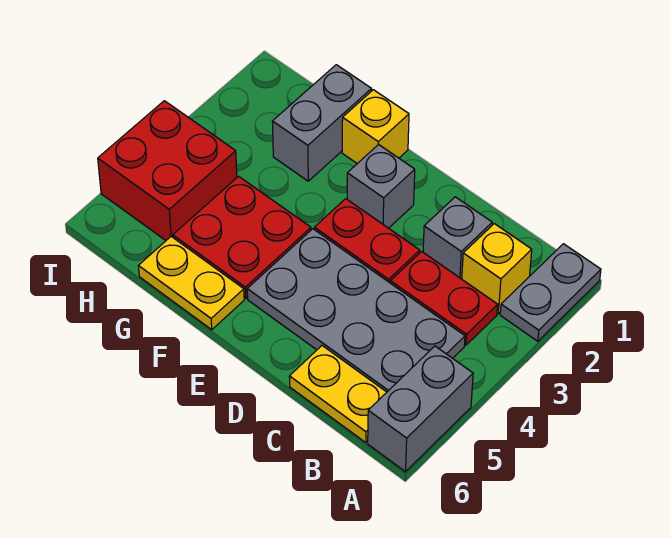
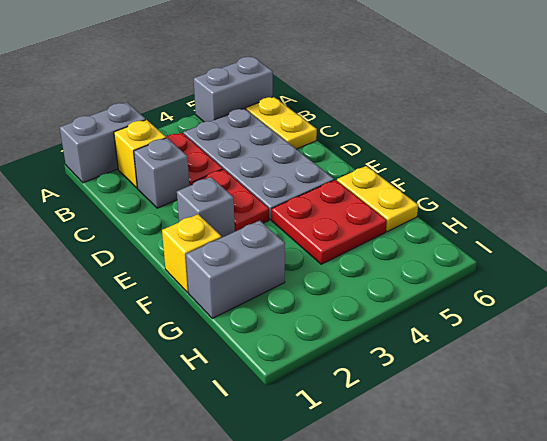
grey 1x2 plate [500,244,601,341] -> grey 1x2 brick [60,103,146,183]
red 2x2 brick [98,101,237,240] -> none

